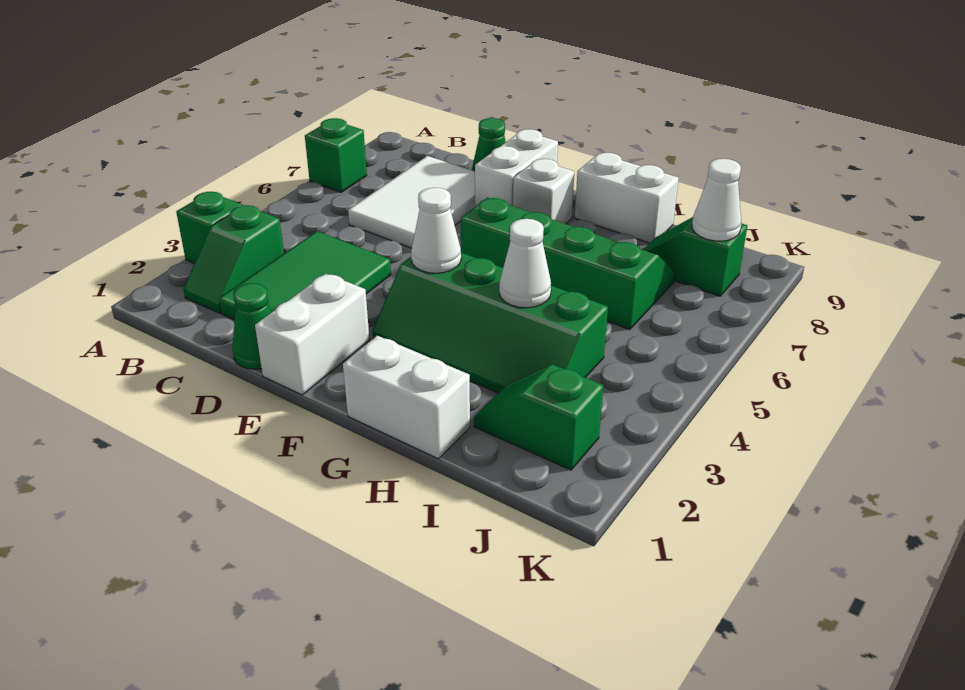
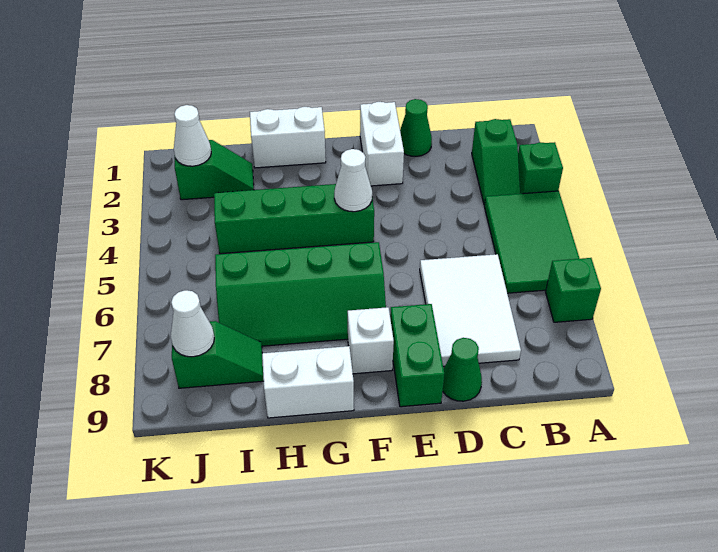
green 1x2 slope [183,205,284,313] -> green 1x2 slope turned to [472,119,520,205]
green 2x3 tile [219,231,391,320] -> green 2x3 tile moved to [484,191,580,293]
white 1x2 brick [475,129,558,207] -> green 1x2 brick [390,304,444,407]
white 1x1 cone [499,219,551,308] -> white 1x1 cone moved to [174,105,211,166]

